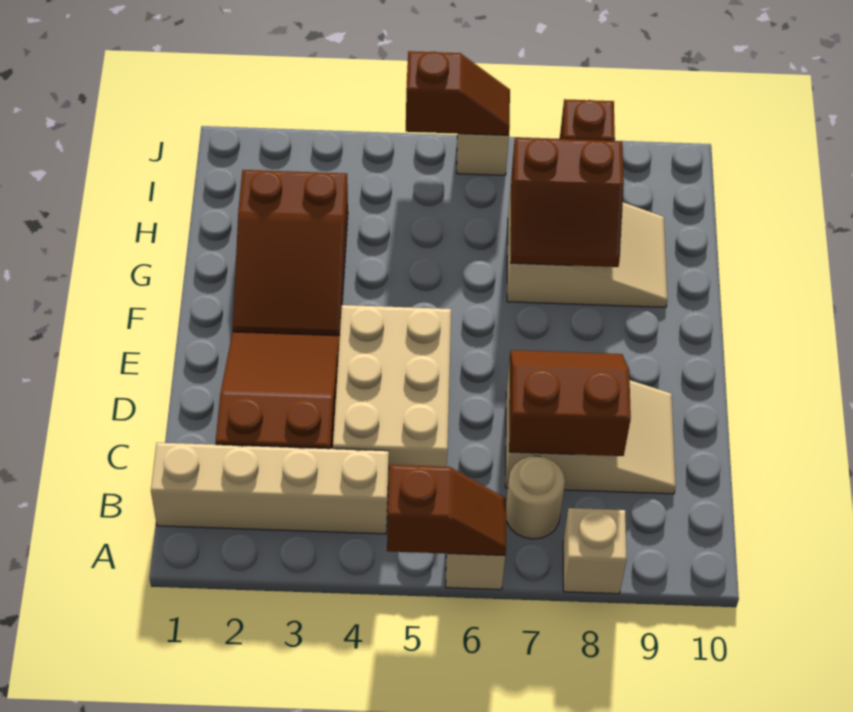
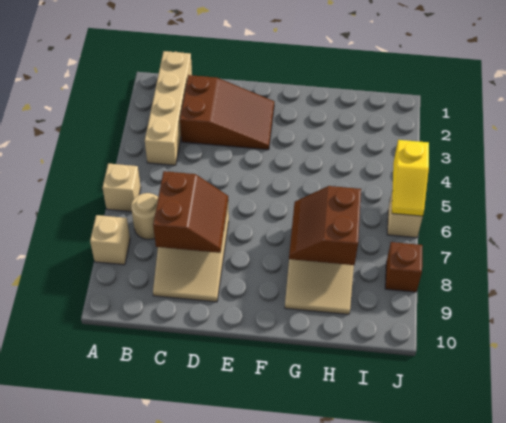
brown 1x2 slope [387,465,507,555] -> none
tan 2x3 brick [333,305,451,484] -> none
brown 2x3 slope [233,170,348,336] -> none
brown 1x2 slope [406,51,510,135] -> yellow 1x2 slope [392,140,429,216]

